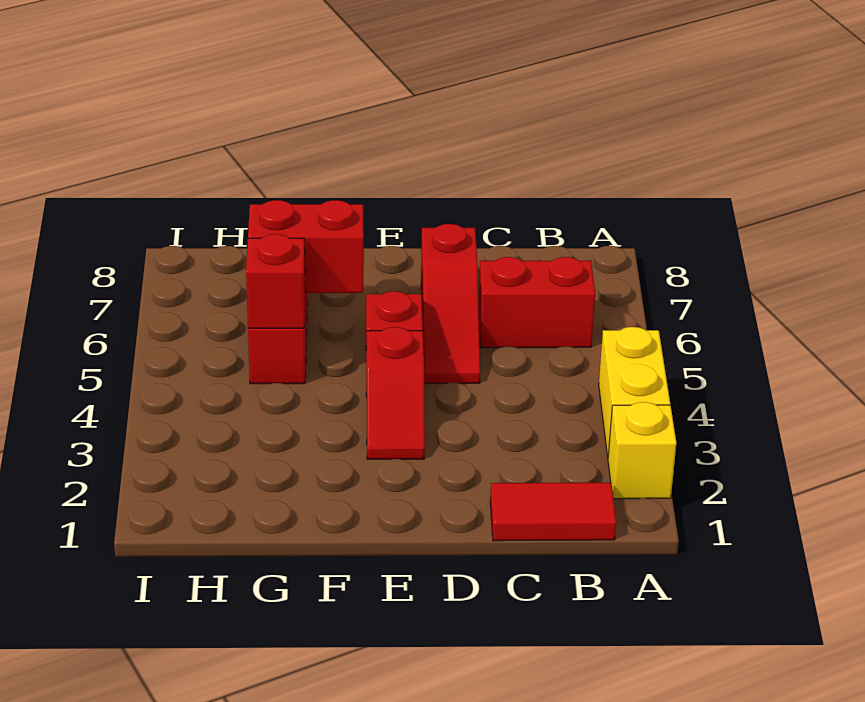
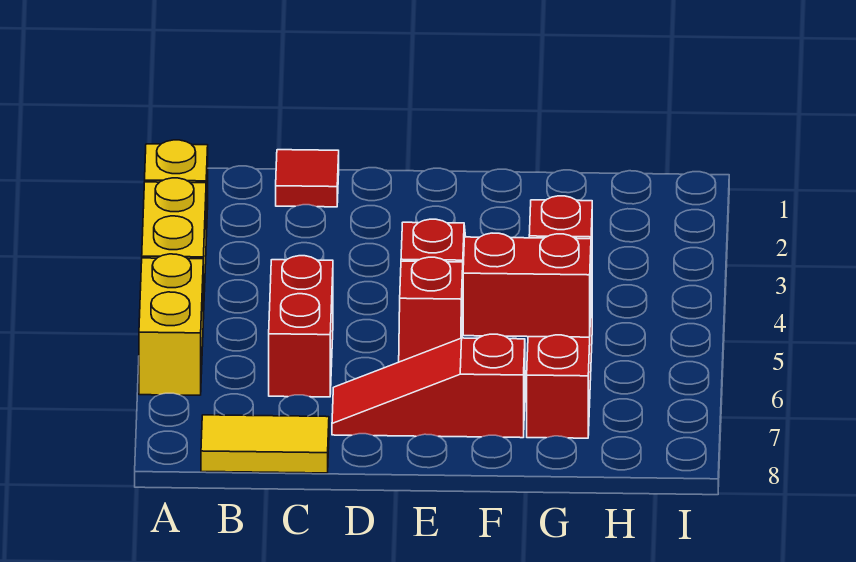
none -> yellow 1x2 brick [139,254,203,395]
red 1x2 tile [490,483,616,541] -> red 1x1 tile [276,150,339,207]
red 1x2 brick [479,257,595,348] -> red 1x2 brick turned to [269,256,333,397]
none -> yellow 1x2 tile [201,415,329,473]
red 1x3 slope [421,224,480,384] -> red 1x3 slope turned to [332,334,525,438]

